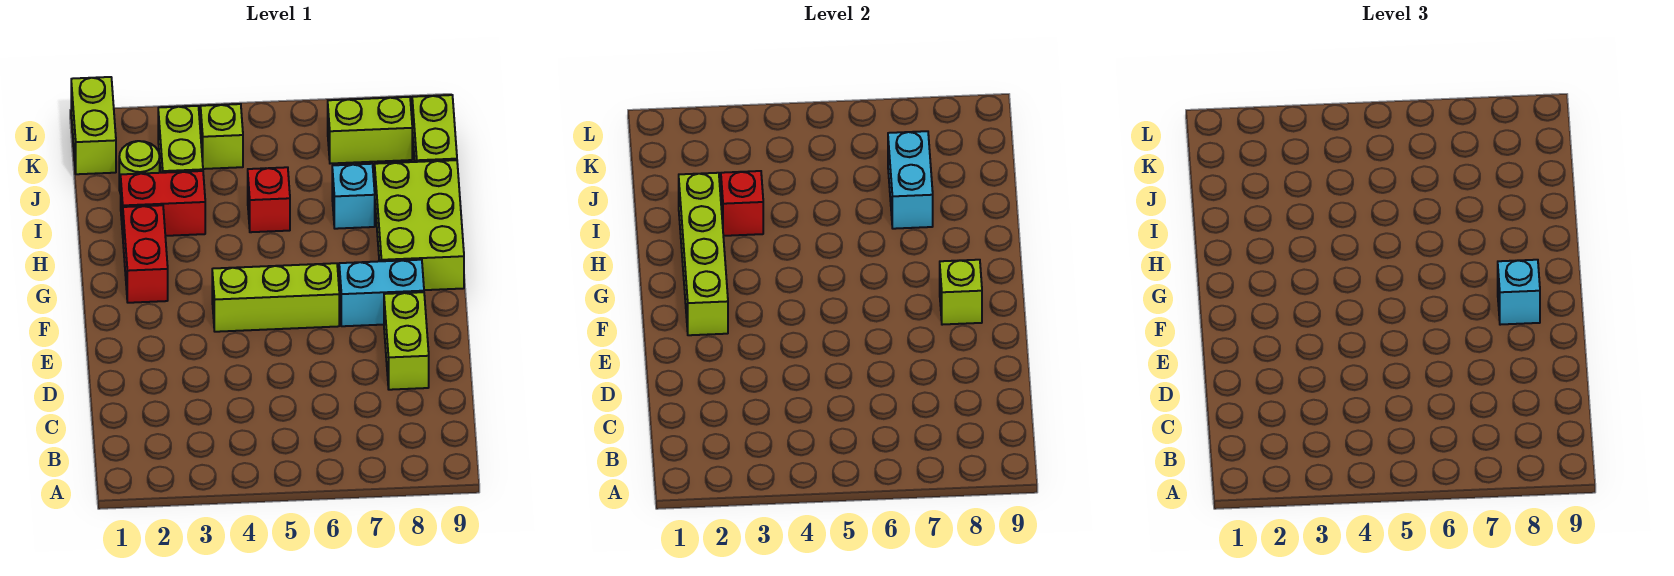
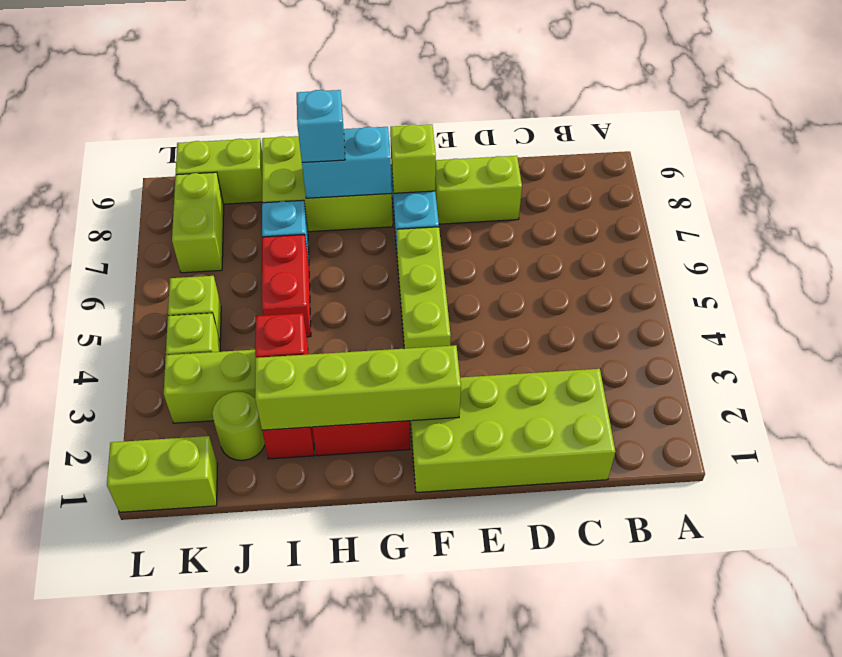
none -> lime 2x4 brick [410,369,616,493]
cyan 1x1 brick [1498,260,1540,325] -> cyan 1x1 brick moved to [297,90,345,162]
red 1x1 brick [248,167,290,232] -> red 1x2 brick [262,235,311,337]
cyan 1x2 brick [888,131,933,229] -> cyan 1x2 brick moved to [302,127,392,198]
none -> lime 1x1 brick [168,276,221,340]

